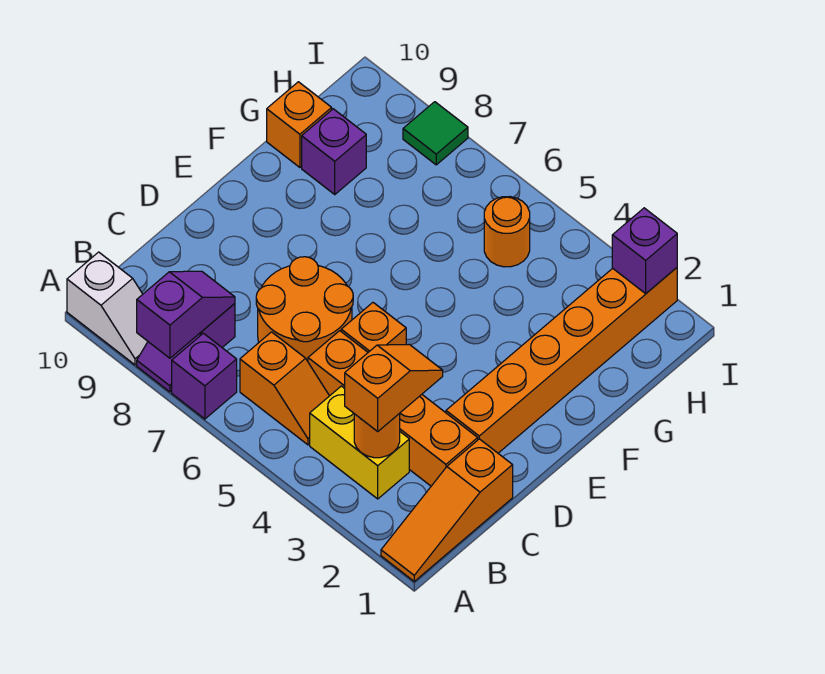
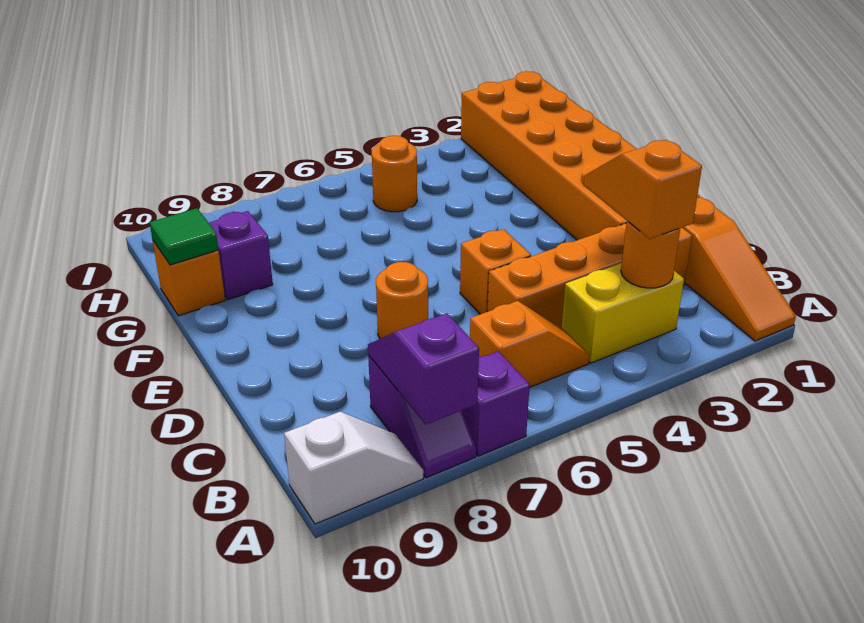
orange 2x2 round brick [256,257,353,361] -> orange 1x1 round brick [376,262,428,339]
orange 1x6 brick [446,268,677,453] -> orange 2x6 brick [461,71,700,240]
purple 1x1 brick [612,208,677,293] -> none
green 1x1 tile [403,102,468,165] -> green 1x1 tile moved to [149,208,218,265]

